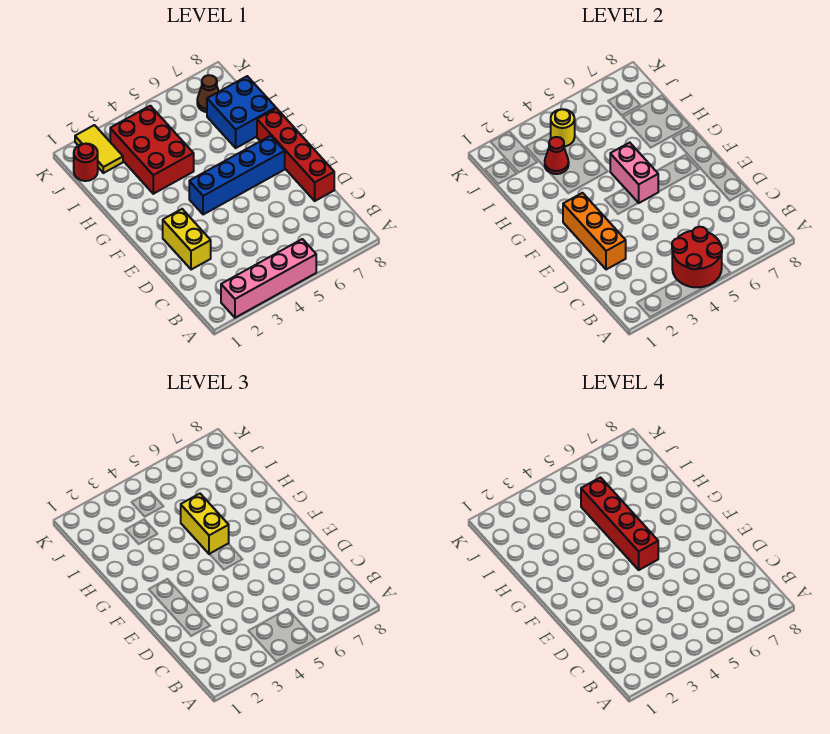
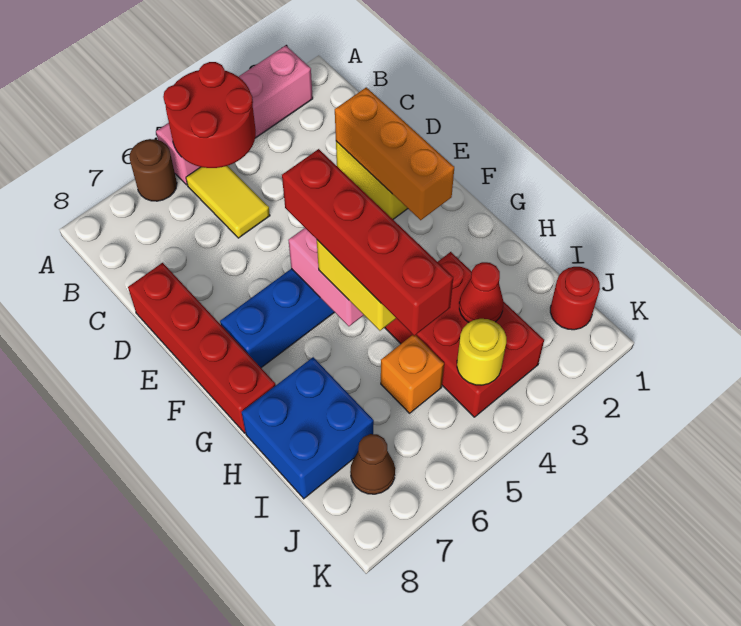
none -> brown 1x1 round brick [129,139,177,201]
none -> orange 1x1 brick [381,335,444,413]
yellow 1x2 tile [75,125,123,173] -> yellow 1x2 tile moved to [186,166,270,238]

